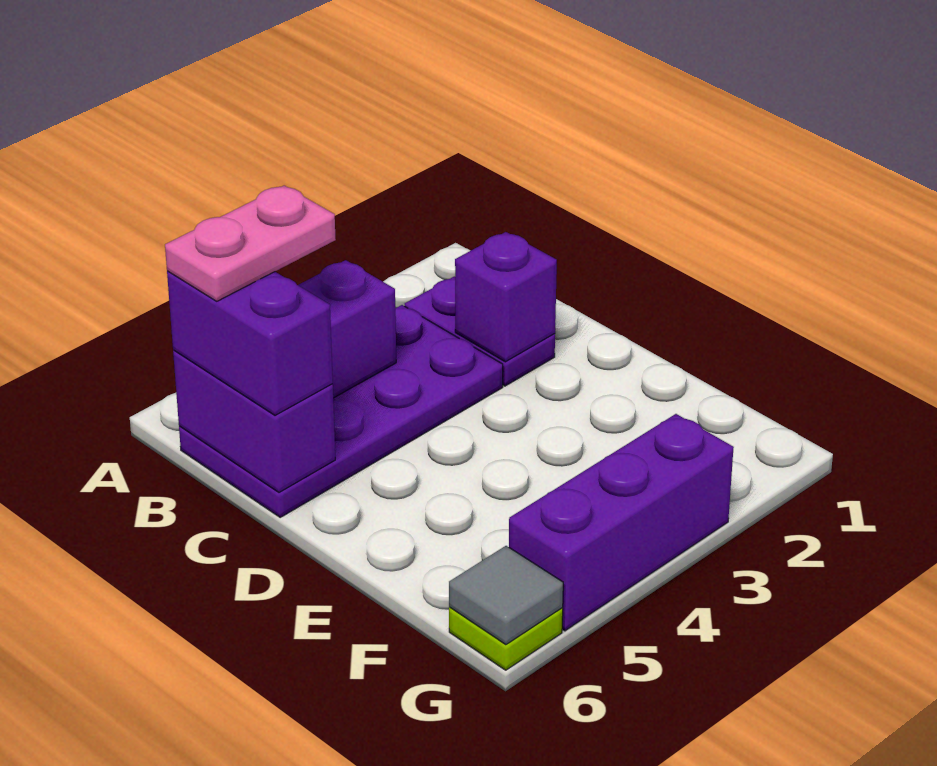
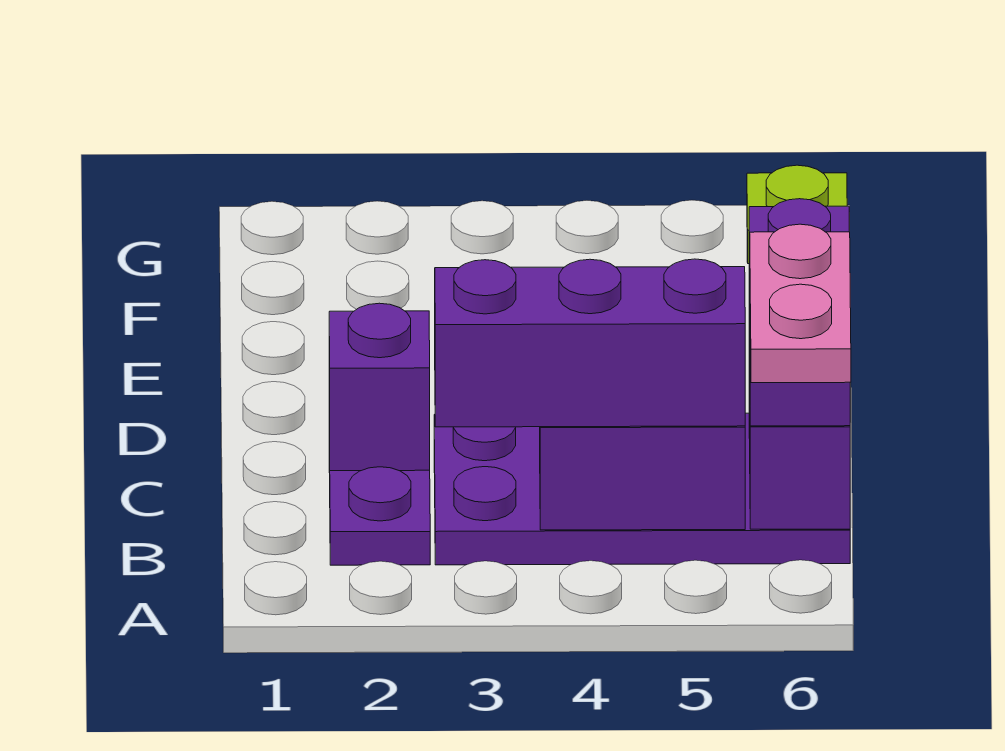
pink 1x2 plate [165,185,336,301] -> pink 1x2 plate turned to [750,224,851,383]
purple 1x3 brick [509,414,734,631] -> purple 1x3 brick moved to [435,259,745,427]
grey 1x1 tile [449,546,563,645] -> none

